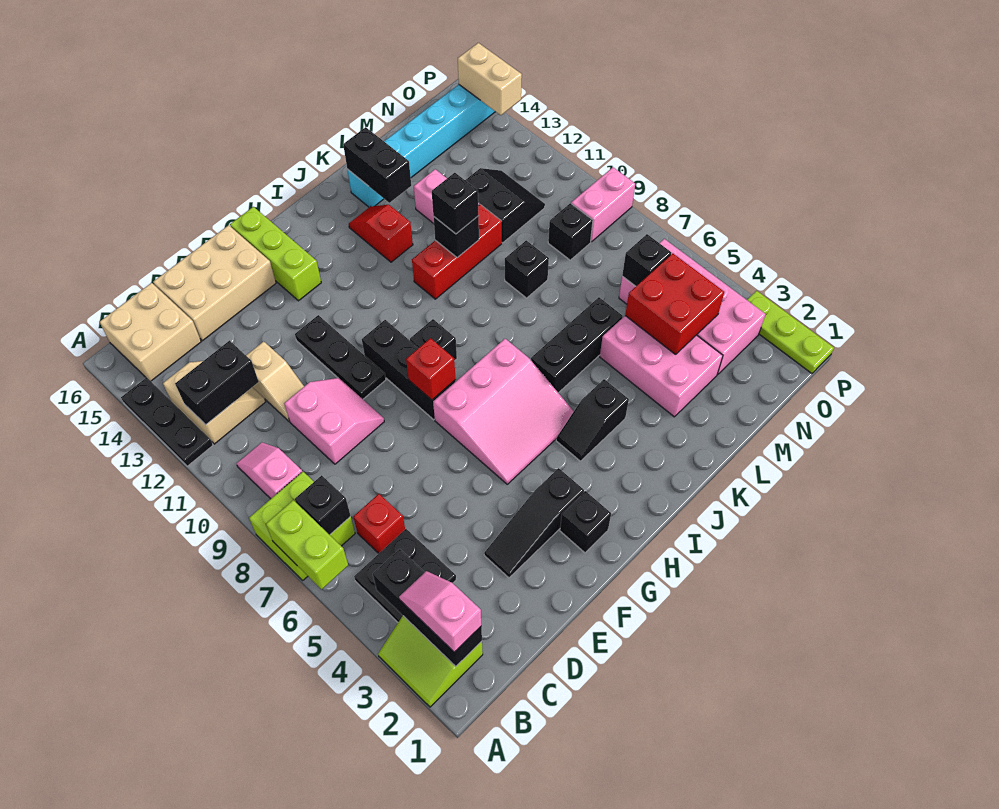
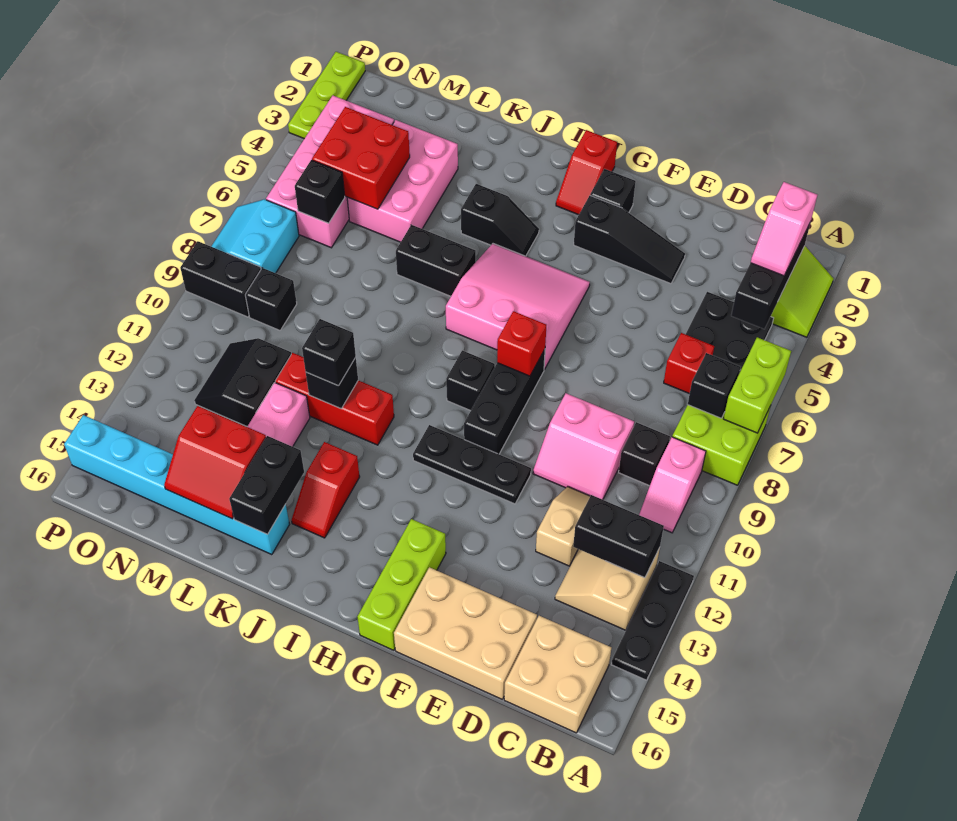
pink 2x2 slope [284,378,384,464] -> pink 2x2 slope turned to [533,393,634,500]
black 1x3 plate [295,315,386,399] -> black 1x3 plate turned to [413,425,531,504]
none -> red 1x2 slope [556,130,617,215]
black 1x3 brick [531,297,623,393] -> black 1x2 brick [396,225,476,296]
black 1x1 brick [505,240,549,298] -> black 1x1 brick moved to [619,422,670,486]
none -> red 2x2 slope [164,406,266,519]
none -> cyan 2x2 slope [211,199,299,273]
pink 1x2 brick [571,167,635,242] -> black 1x2 brick [180,241,261,317]
tan 1x2 brick [458,43,522,115] -> none

